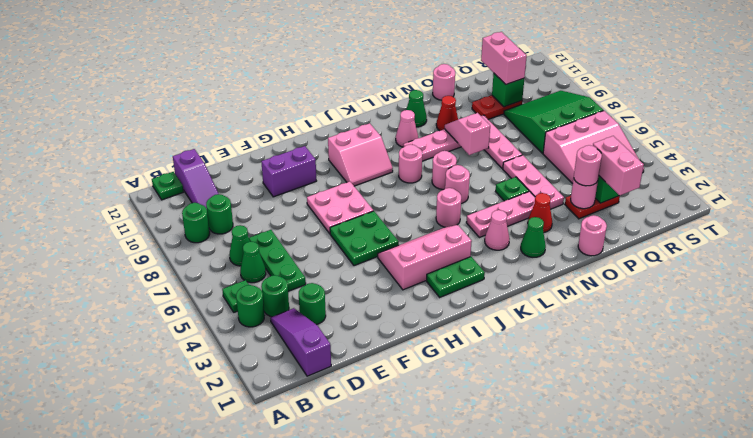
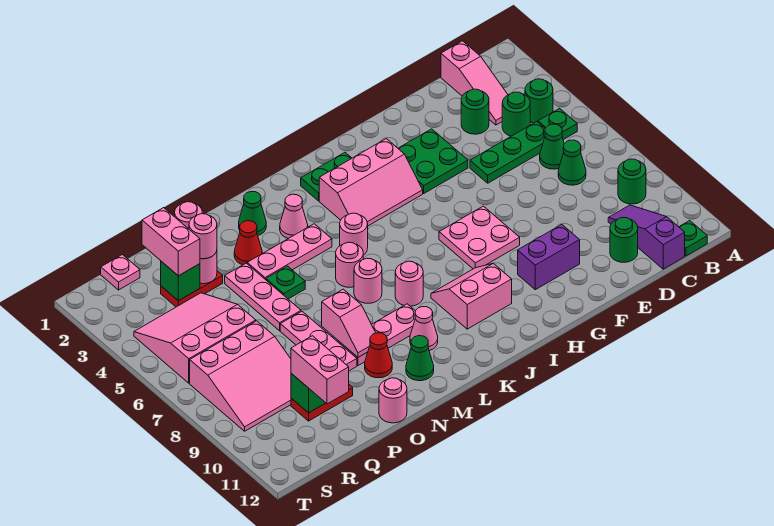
purple 1x3 slope [270,308,331,376] -> pink 1x3 slope [441,41,508,125]
green 1x1 round brick [206,194,233,234] -> green 1x1 round brick moved to [610,217,638,262]
green 1x3 plate [249,230,306,291] -> green 1x3 plate turned to [470,122,545,183]
green 2x2 plate [330,211,399,266] -> green 2x2 plate moved to [398,129,468,193]
green 3x3 slope [504,91,603,153] -> pink 3x3 slope [190,321,291,431]
none -> pink 1x1 plate [101,255,140,290]

